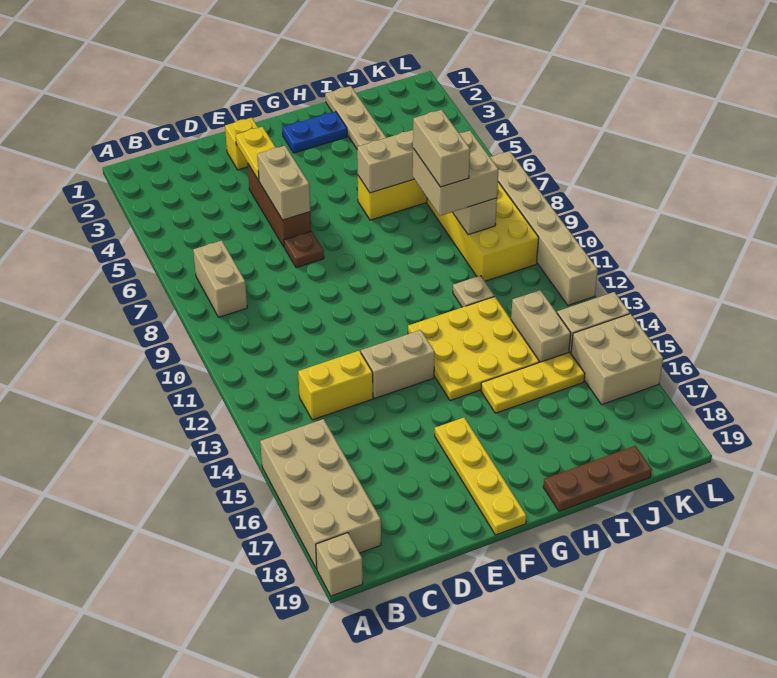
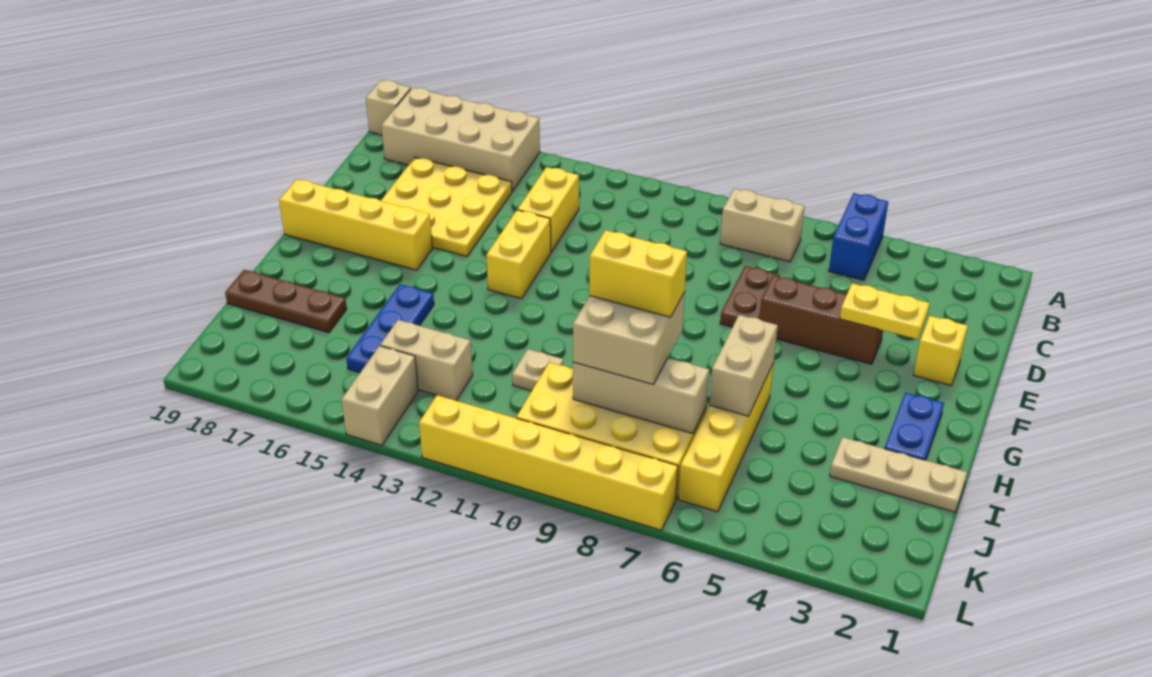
none -> blue 1x2 brick [829,193,888,280]
tan 1x2 brick [257,146,310,220] -> none
brown 1x1 plate [284,231,324,268] -> brown 1x2 plate [720,266,780,327]
tan 1x2 brick [361,330,435,399] -> yellow 1x2 brick [486,210,551,299]
yellow 1x4 plate [435,418,526,535] -> yellow 1x4 brick [279,179,432,270]
yellow 3x3 plate [408,297,539,401] -> yellow 3x3 plate moved to [381,157,512,256]
yellow 1x3 plate [481,352,585,413] -> blue 1x3 plate [346,284,434,373]
brown 1x3 plate [543,446,652,511] -> brown 1x3 plate turned to [225,270,347,333]
tan 1x2 brick [413,110,470,187] -> yellow 1x2 brick [589,230,687,317]
tan 2x2 brick [571,314,663,405] -> none
tan 1x6 brick [490,151,598,305] -> yellow 1x6 brick [419,395,678,530]

